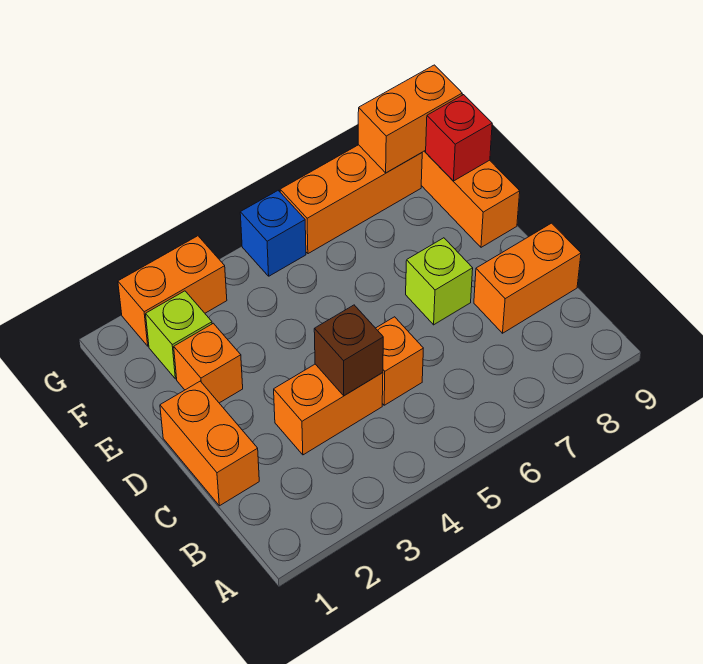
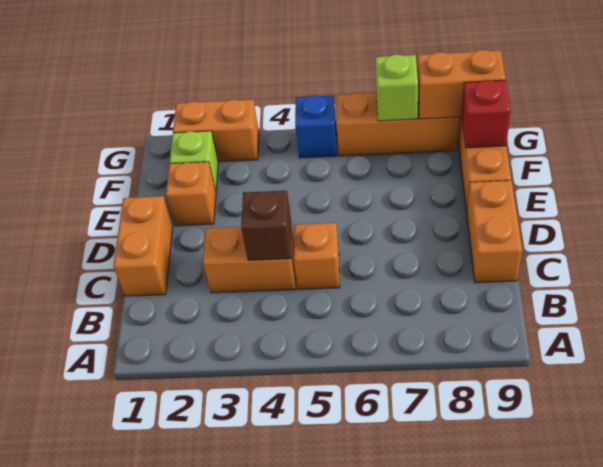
orange 1x2 brick [474,223,581,333] -> orange 1x2 brick turned to [467,181,522,283]
lime 1x1 brick [406,238,473,325] -> lime 1x1 brick moved to [375,55,418,121]

